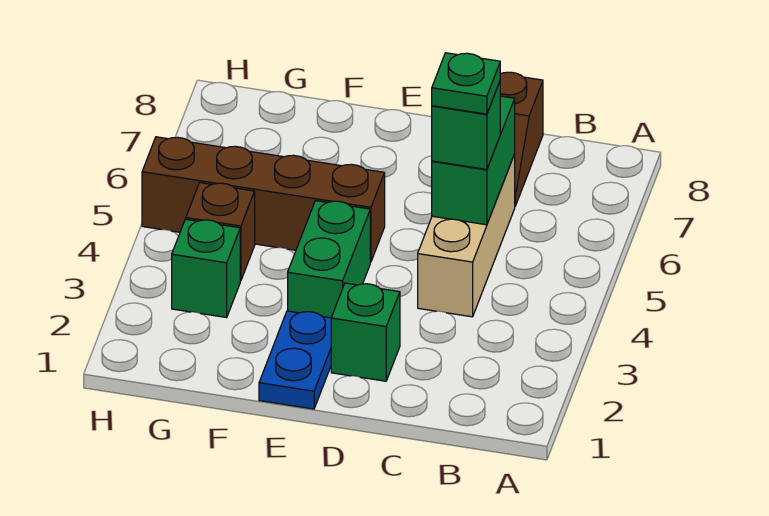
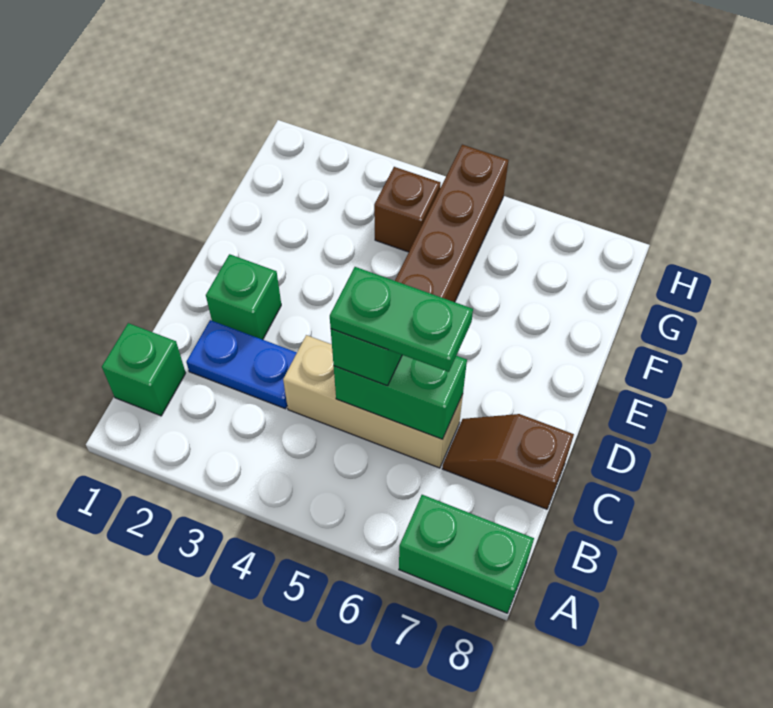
green 1x1 plate [432,53,500,114] -> green 1x2 plate [330,267,473,372]
blue 1x2 plate [259,311,331,409] -> blue 1x2 plate moved to [186,320,297,409]
green 1x2 brick [288,201,370,318] -> green 1x2 brick moved to [399,495,534,613]
green 1x1 brick [172,219,240,317] -> green 1x1 brick moved to [102,323,186,416]

